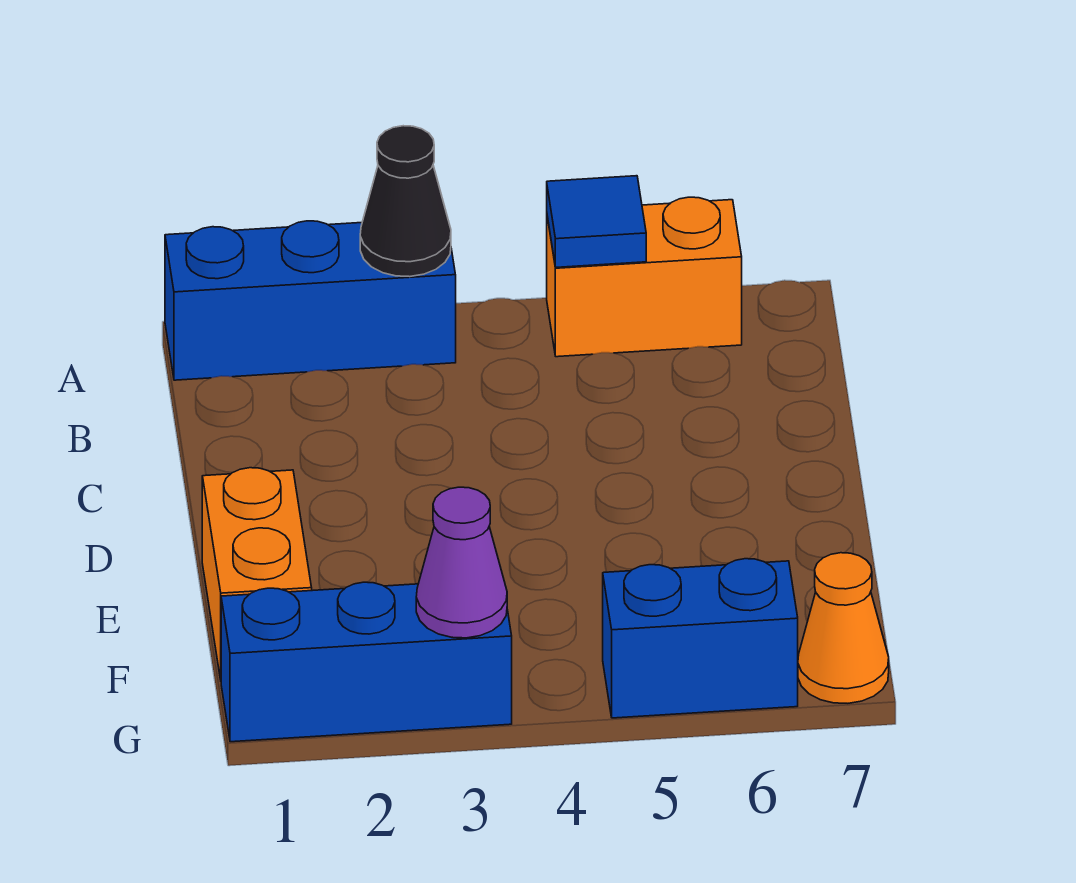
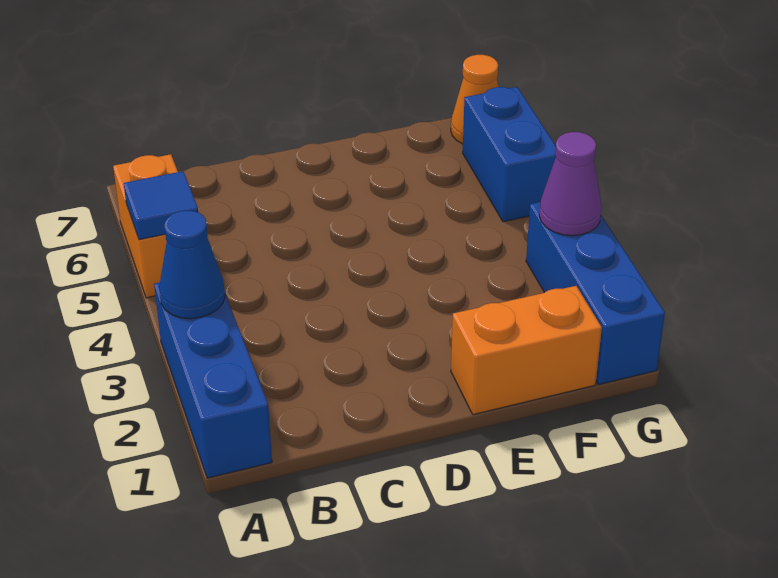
black 1x1 cone [360,126,451,277] -> blue 1x1 cone [159,210,225,319]

